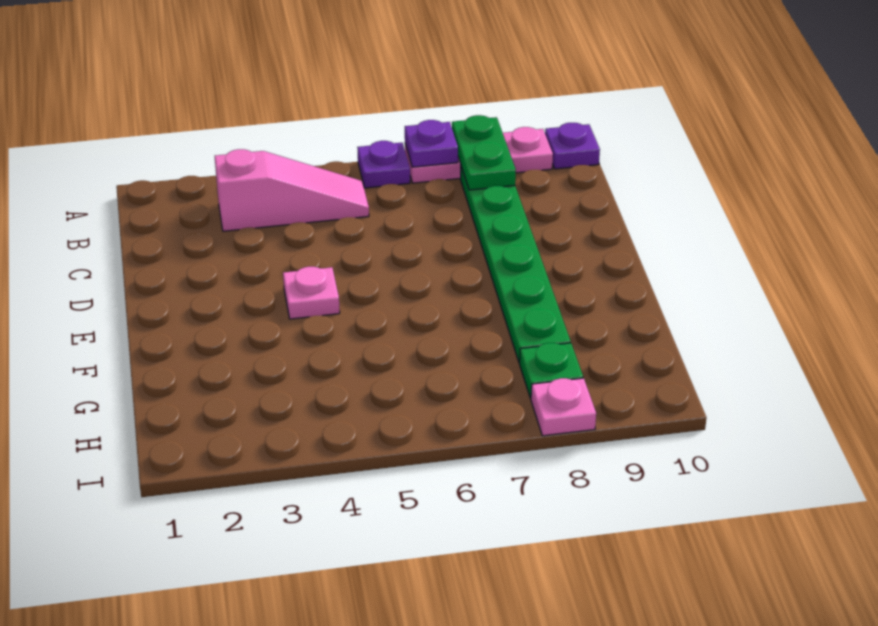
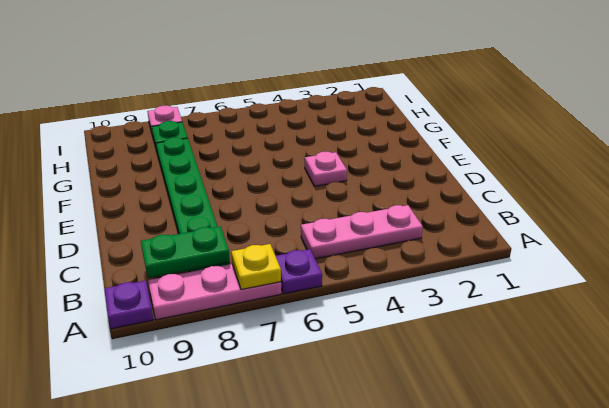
purple 1x1 plate [405,120,458,167] -> yellow 1x1 plate [231,244,281,290]
green 1x2 plate [452,115,516,190] -> green 1x2 plate turned to [141,227,230,278]
pink 1x3 slope [215,149,369,231] -> pink 1x3 plate [301,205,423,259]

